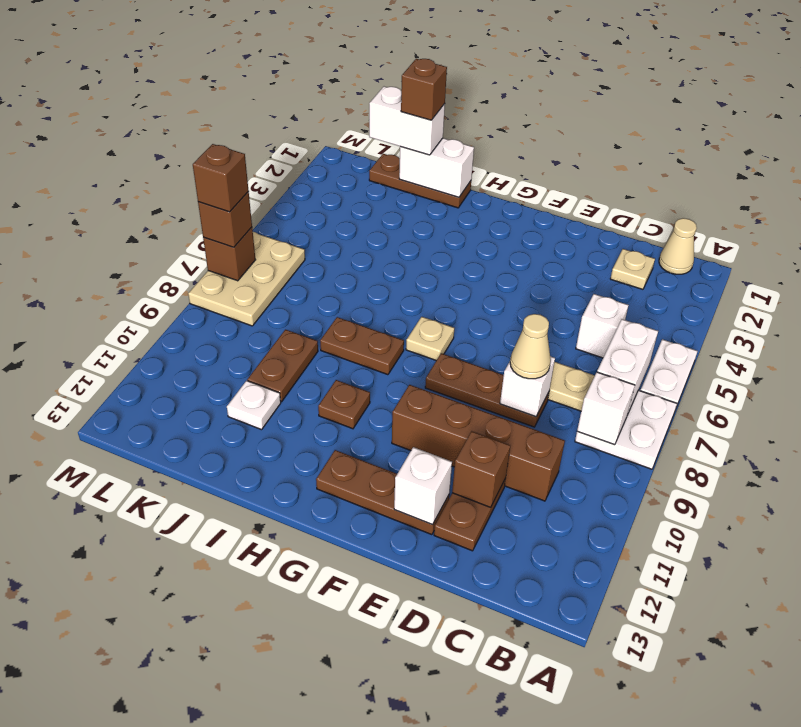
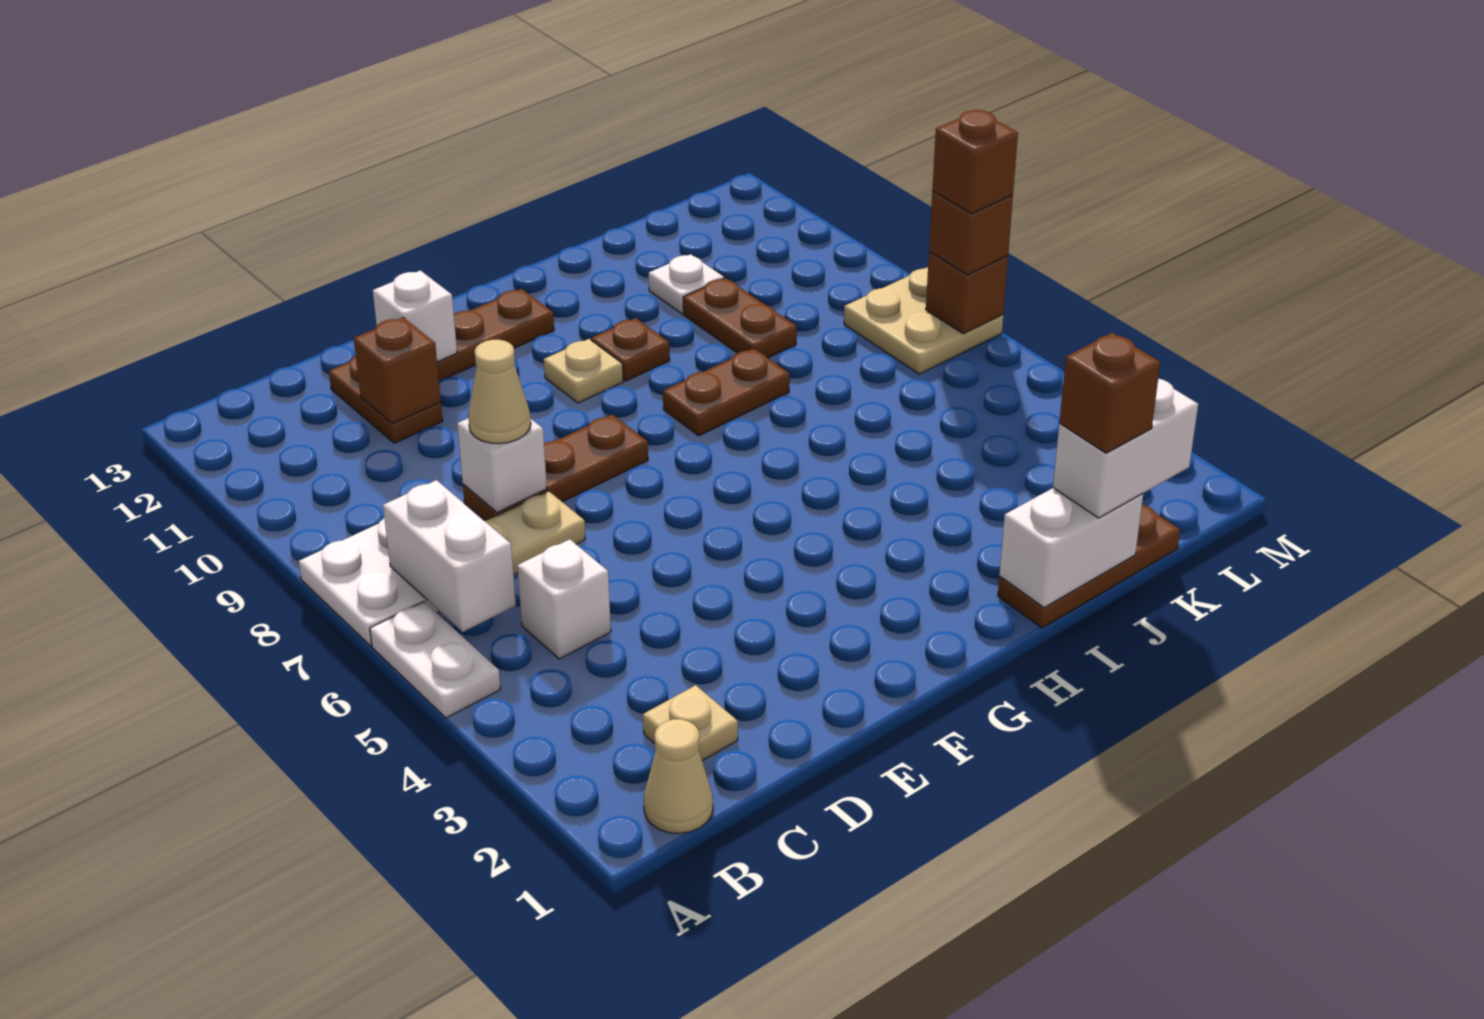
white 1x1 brick [577,372,635,445] -> none
brown 1x4 brick [392,385,565,501] -> none
tan 1x1 plate [406,317,454,361] -> tan 1x1 plate moved to [544,339,623,403]
tan 2x3 plate [188,232,305,326] -> tan 2x2 plate [844,267,1003,374]

